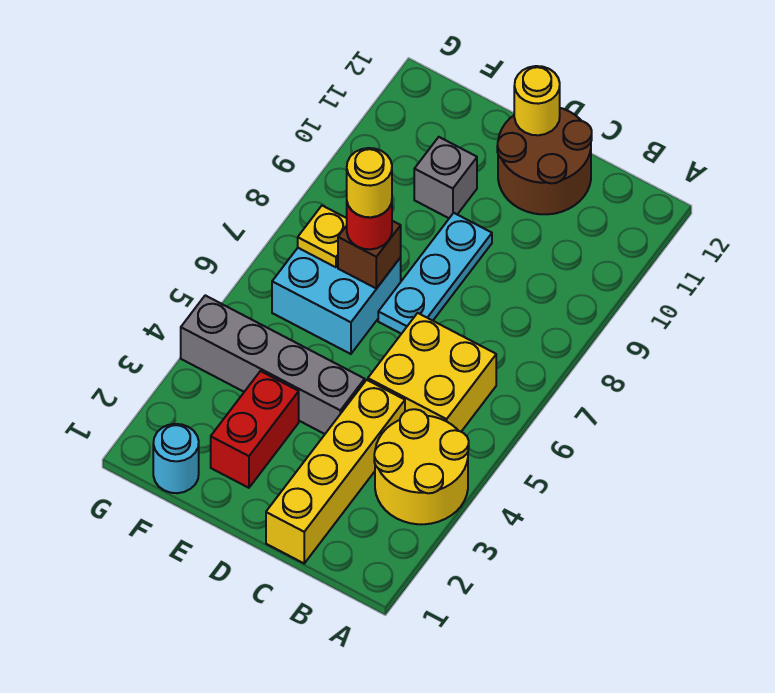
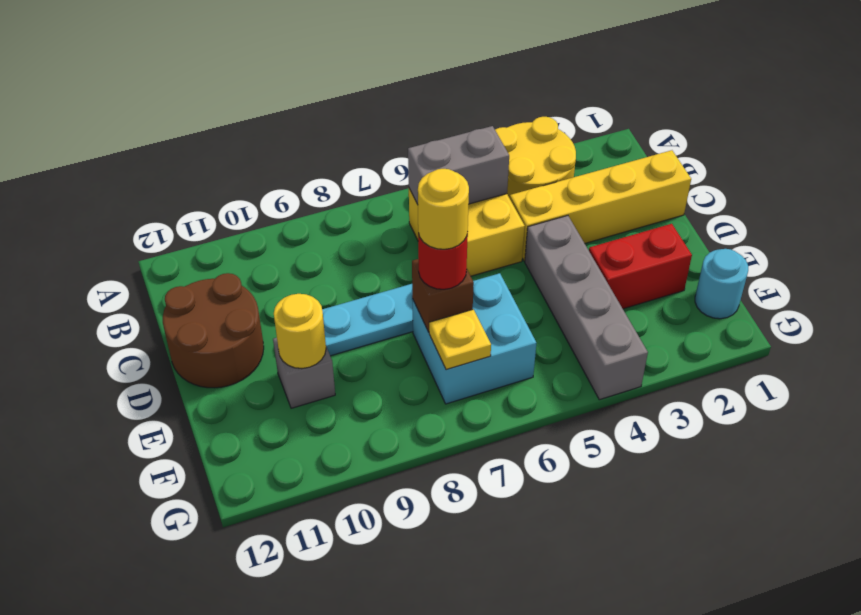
none -> grey 1x2 brick [408,126,509,205]
yellow 1x1 round brick [514,66,560,135] -> yellow 1x1 round brick moved to [274,294,326,368]

